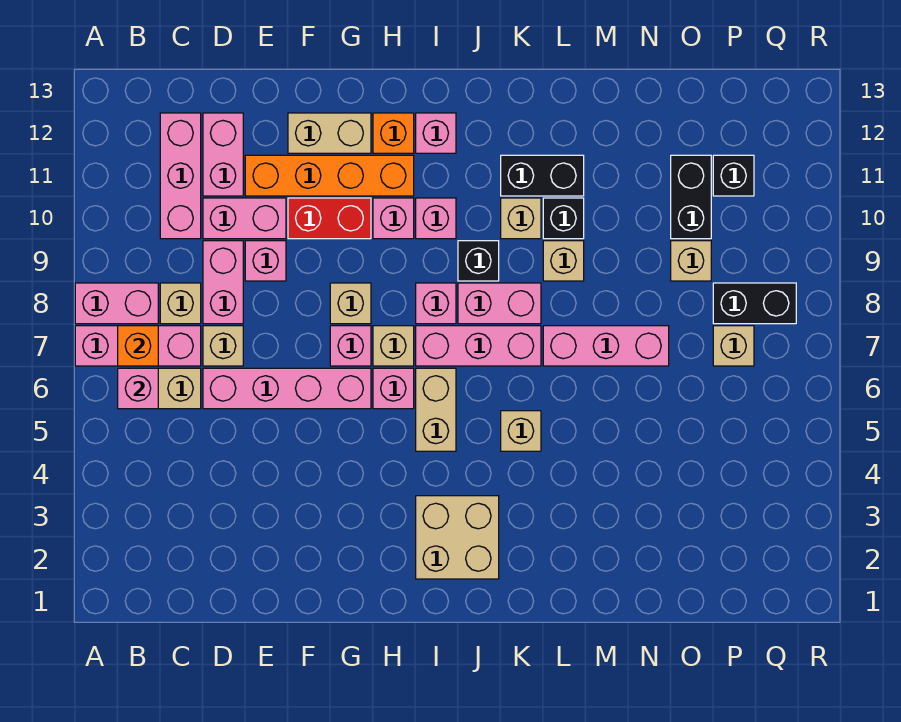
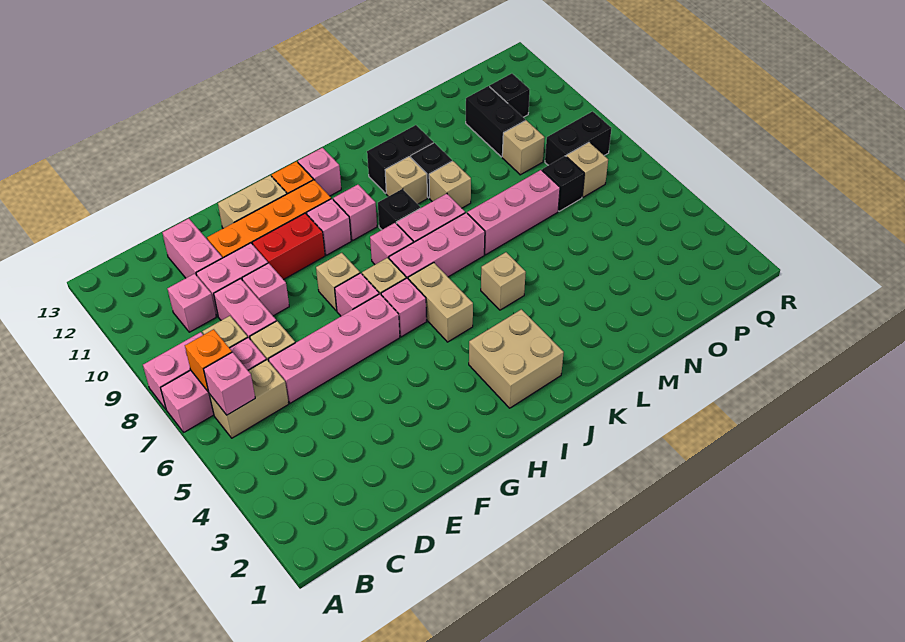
pink 1x3 brick [160,113,201,239] -> pink 1x1 brick [167,274,216,332]
none -> black 1x1 brick [542,156,584,211]

